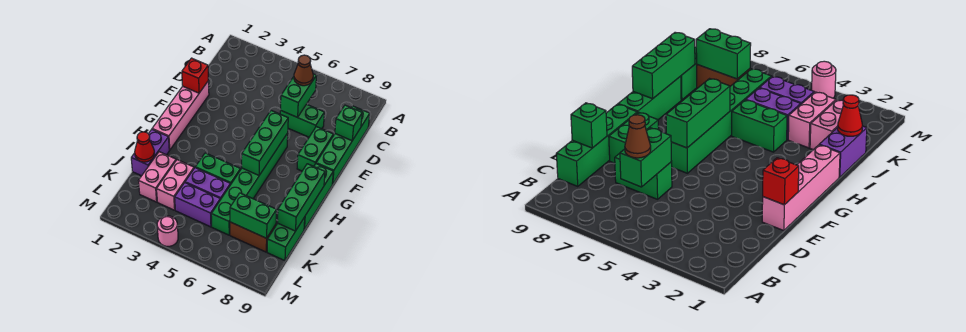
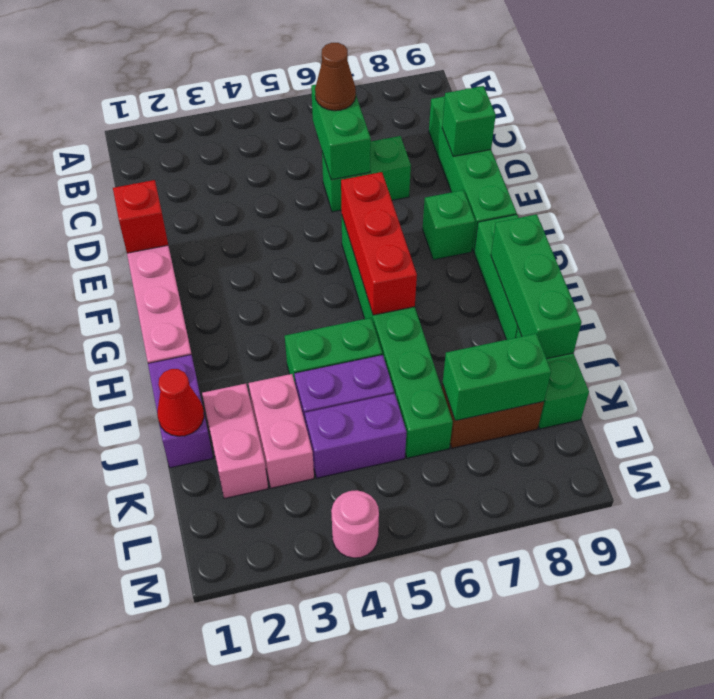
green 1x2 brick [297,127,333,171] -> green 1x1 brick [423,190,475,260]
green 1x3 brick [242,110,288,175] -> red 1x3 brick [341,172,417,315]

